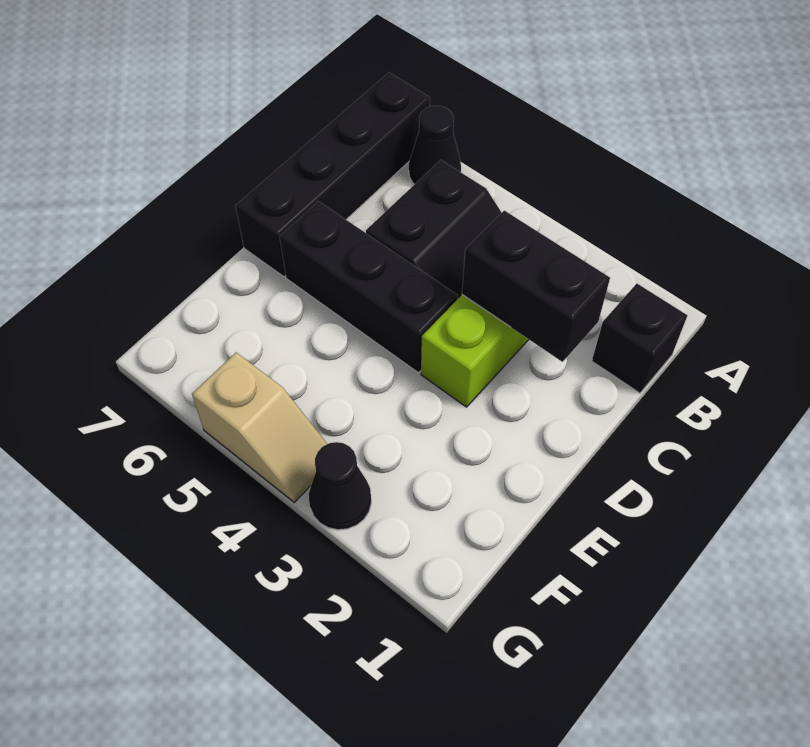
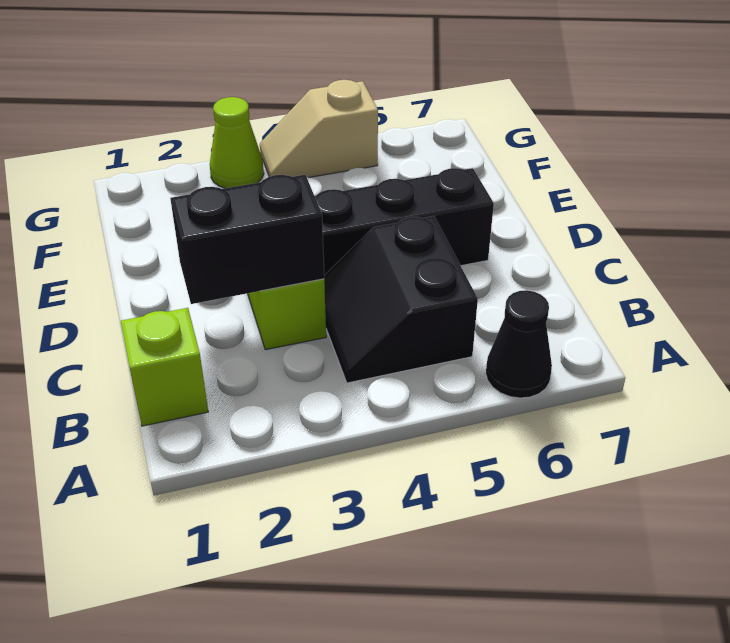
black 1x4 brick [236,73,430,277] -> none
black 1x1 brick [592,284,687,393] -> lime 1x1 brick [121,308,208,426]
black 1x1 cone [309,442,371,530] -> lime 1x1 cone [210,97,264,188]

